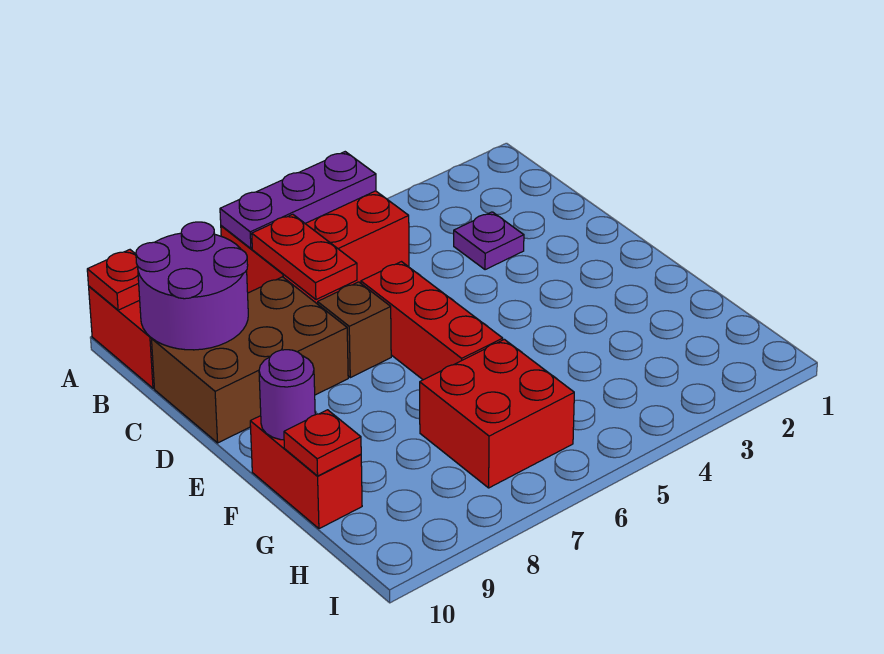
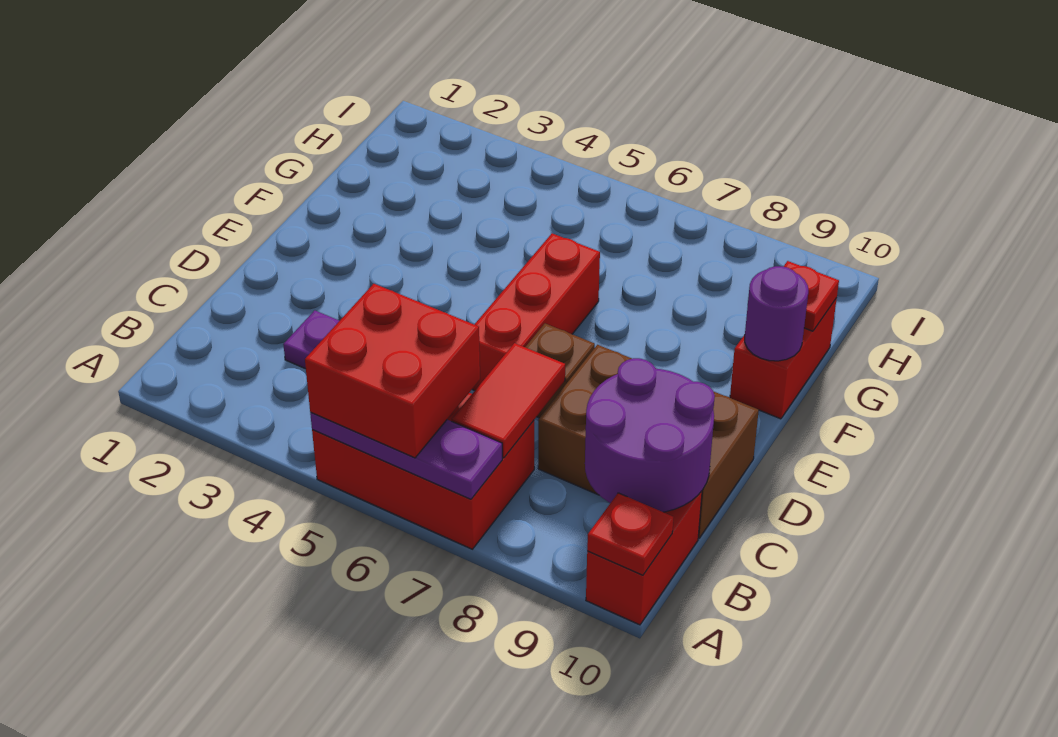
red 1x2 plate [252,214,357,300] -> red 1x2 tile [452,343,565,458]
red 2x2 brick [420,339,574,488] -> red 2x2 brick moved to [305,284,480,458]

